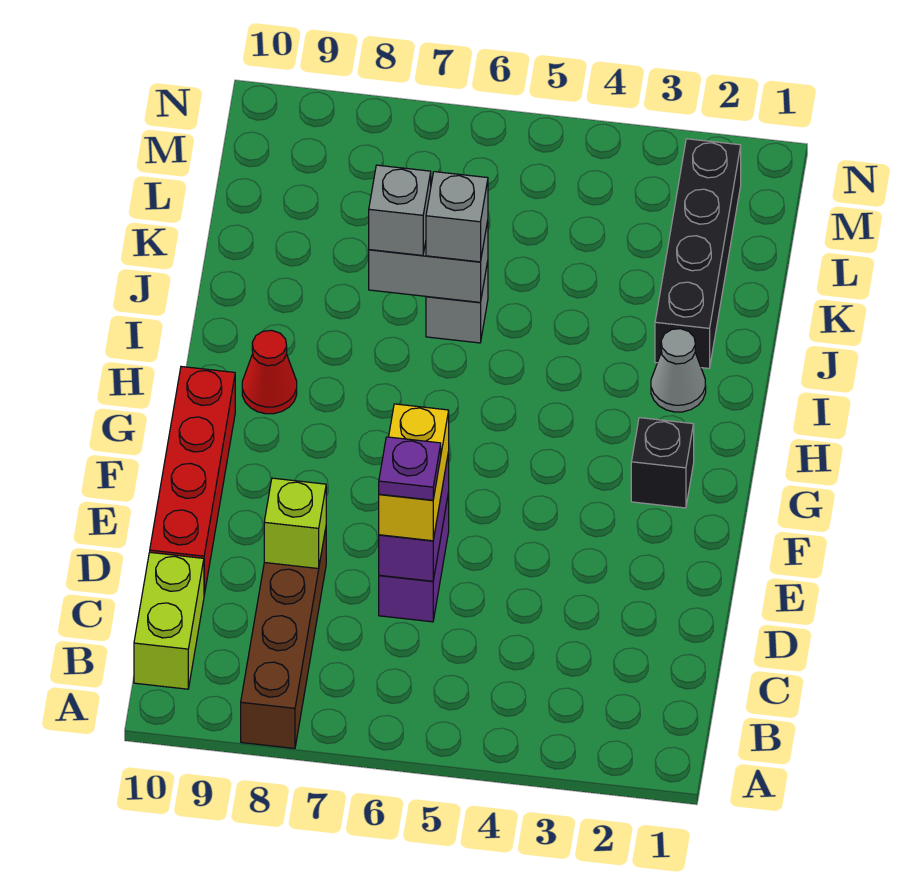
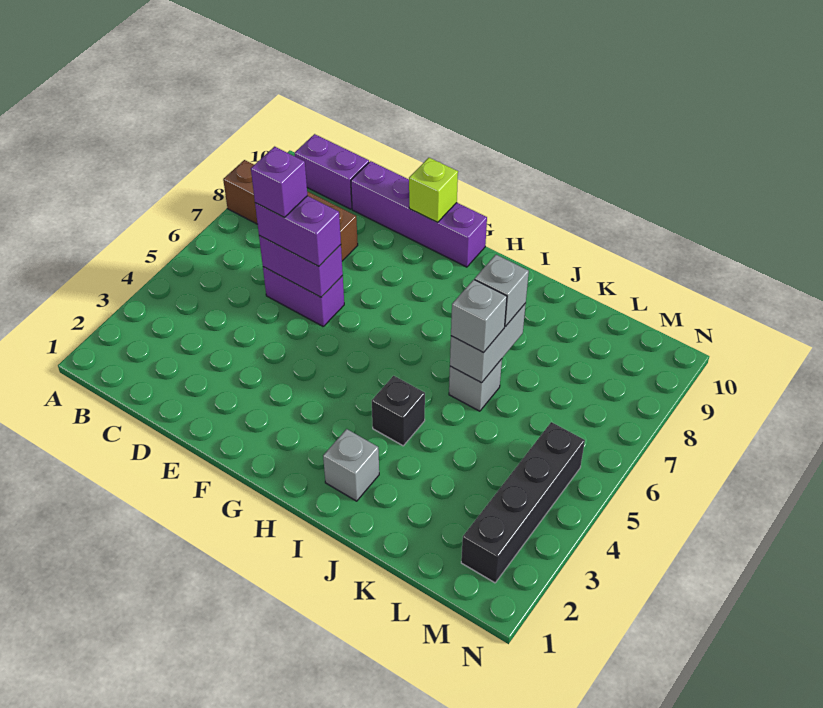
lime 1x2 brick [134,552,204,689] -> purple 1x2 brick [295,134,369,209]
yellow 1x2 brick [379,404,449,541] -> purple 1x2 brick [255,196,341,266]
purple 1x1 plate [379,437,441,500] -> purple 1x1 brick [251,147,307,217]
lime 1x1 brick [264,478,326,569] -> lime 1x1 brick moved to [409,158,458,222]
red 1x4 brick [150,367,235,594] -> purple 1x4 brick [351,161,487,267]
black 1x1 brick [631,418,694,508] -> black 1x1 brick moved to [372,376,425,446]
red 1x1 cone [242,330,297,414] -> none
grey 1x1 cone [651,329,706,412] -> grey 1x1 brick [323,429,379,501]
black 1x4 brick [655,139,741,368] -> black 1x4 brick turned to [461,422,585,583]

